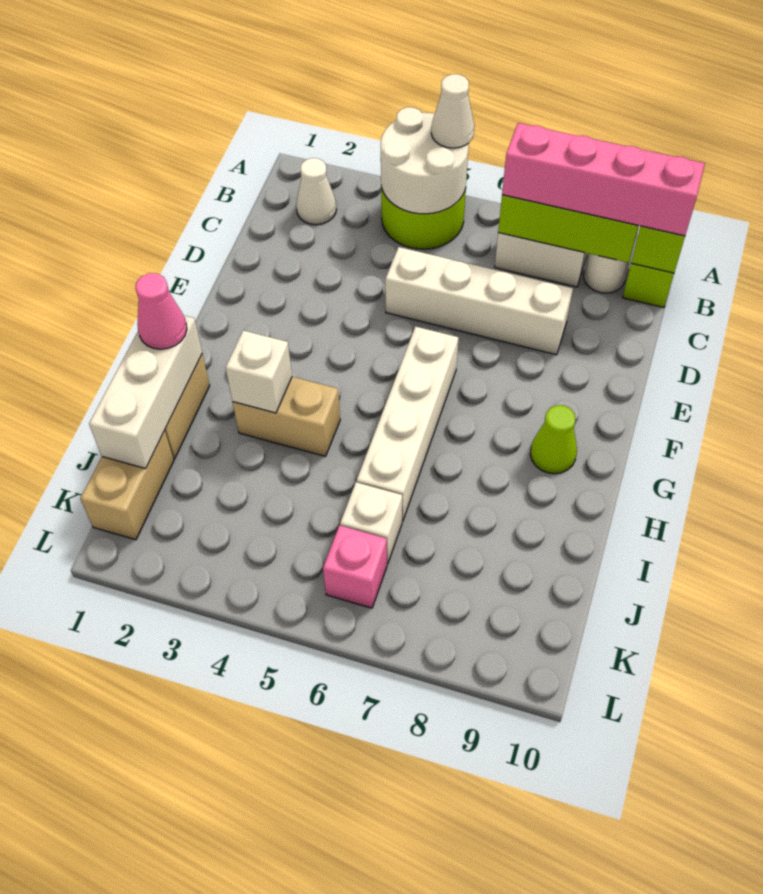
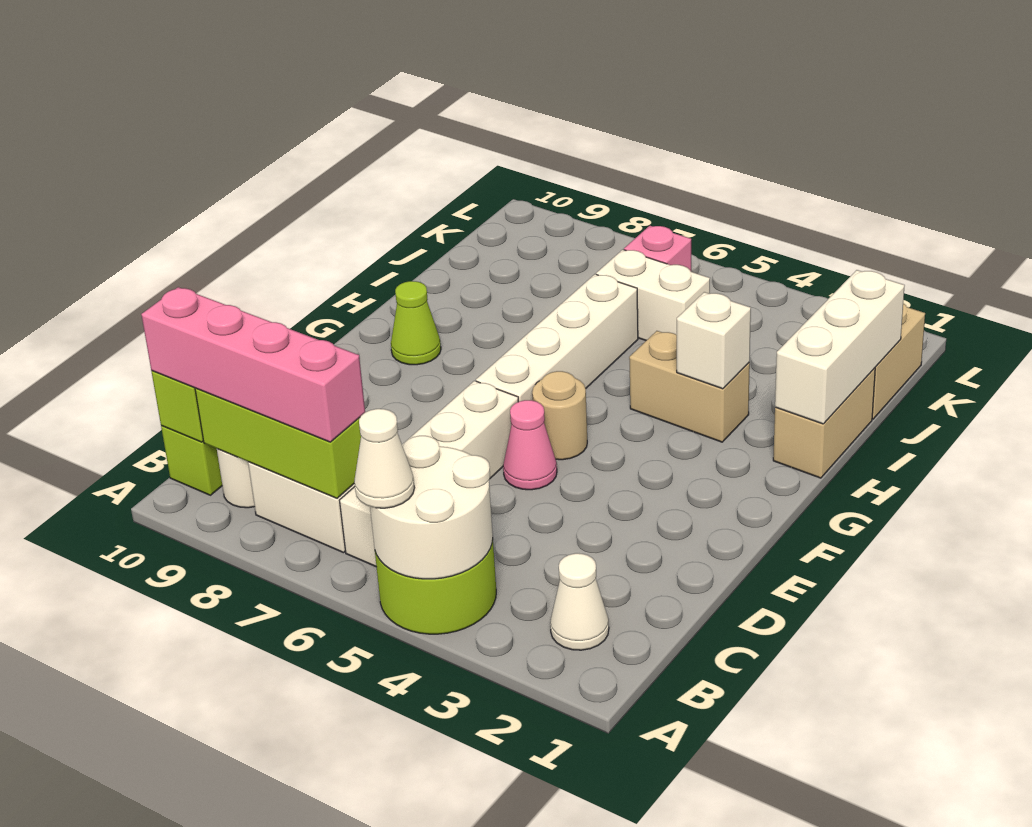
white 1x4 brick [385,247,573,355] -> white 1x4 brick turned to [340,381,518,566]
none -> tan 1x1 round brick [532,371,587,460]
pink 1x1 cone [135,273,187,349] -> pink 1x1 cone moved to [503,400,557,490]
white 1x1 brick [340,482,402,564] -> white 1x2 brick [596,250,710,340]

